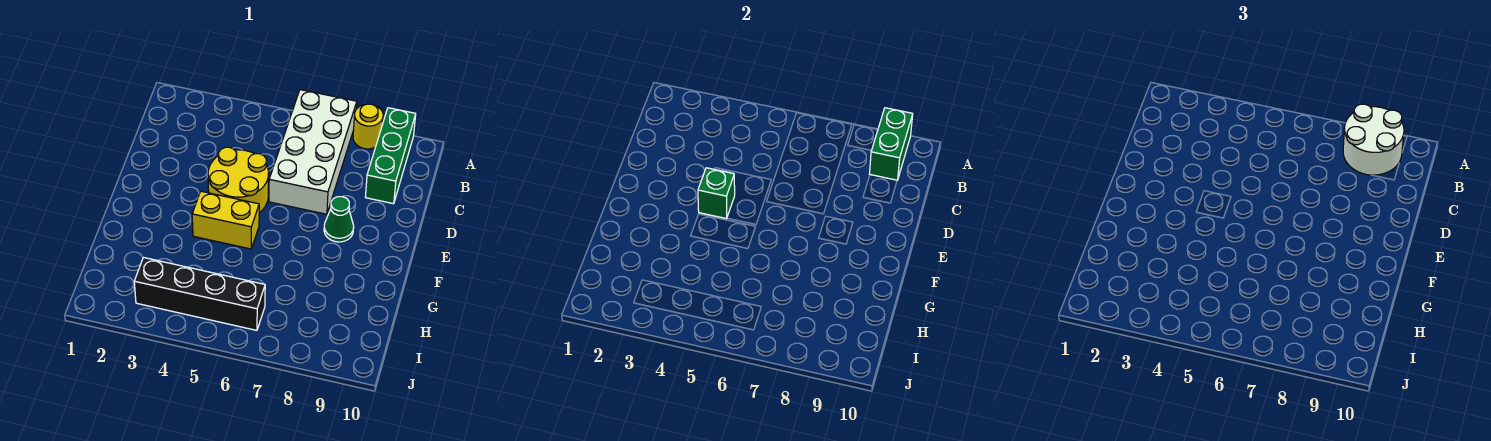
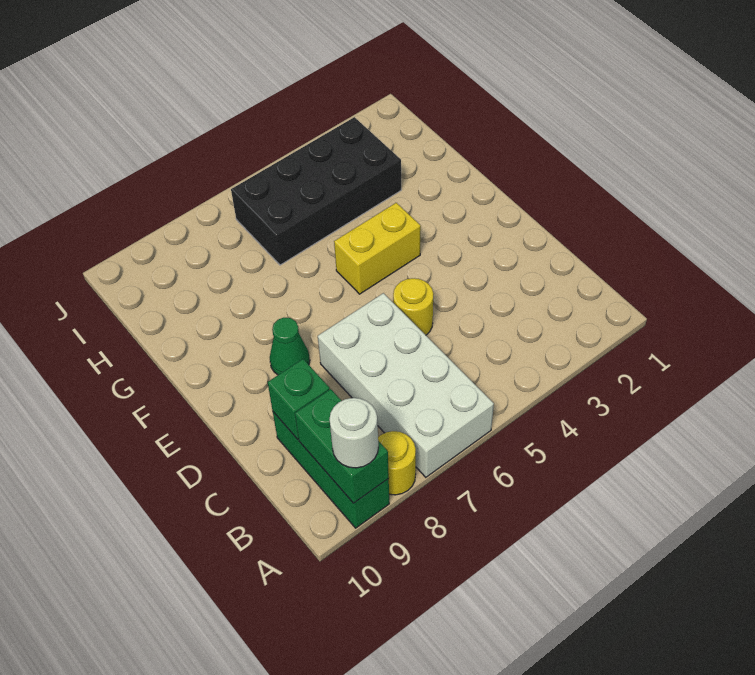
white 2x2 round brick [1343,104,1404,175] -> white 1x1 round brick [329,398,378,468]
yellow 2x2 round brick [208,147,269,213] -> yellow 1x1 round brick [393,278,433,335]
green 1x1 brick [698,168,735,219] -> green 1x1 brick moved to [268,359,330,439]
black 1x4 brick [134,258,265,330] -> black 2x4 brick [231,117,401,265]

